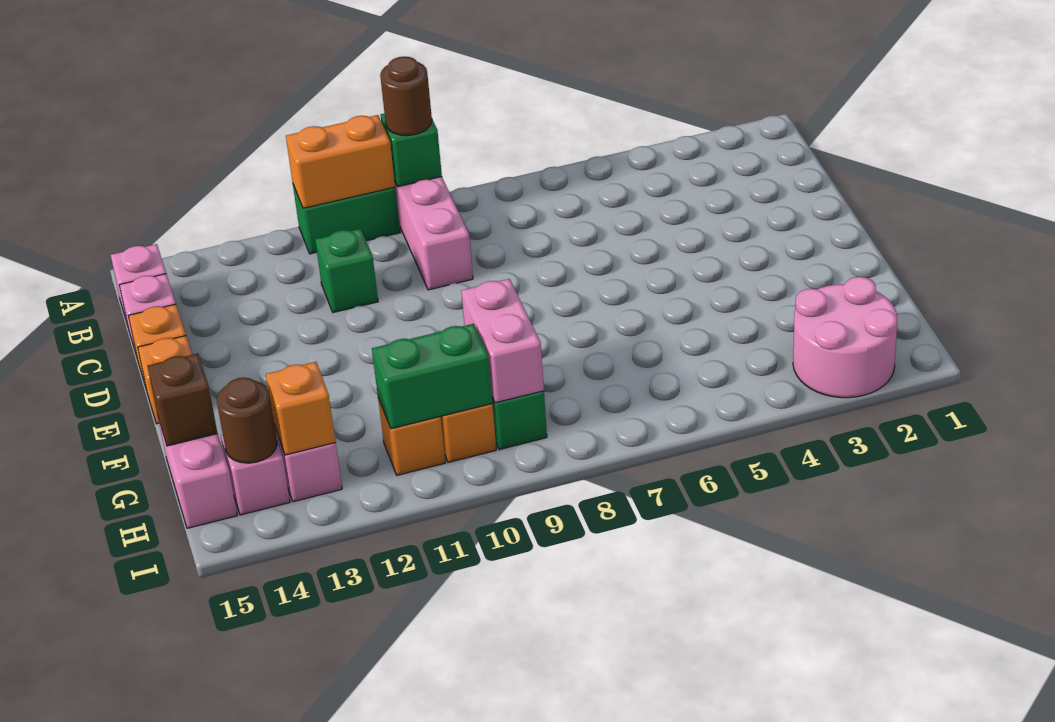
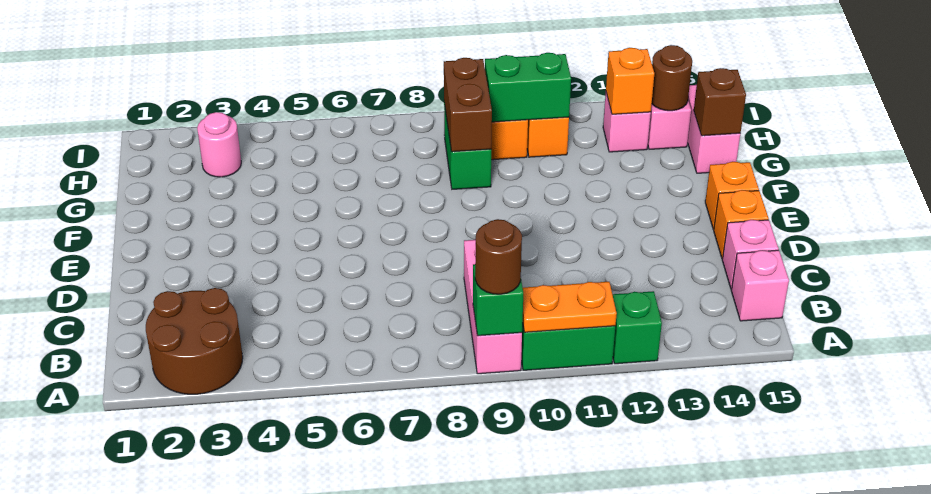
none -> brown 2x2 round brick [146,288,243,394]
orange 1x2 brick [286,115,395,208] -> orange 1x2 plate [523,282,617,332]
green 1x1 brick [315,229,378,313] -> green 1x1 brick moved to [612,291,662,364]
pink 1x2 brick [461,279,544,403] -> brown 1x2 brick [444,58,492,152]
pink 2x2 round brick [793,277,897,398] -> pink 1x1 round brick [197,112,241,177]

